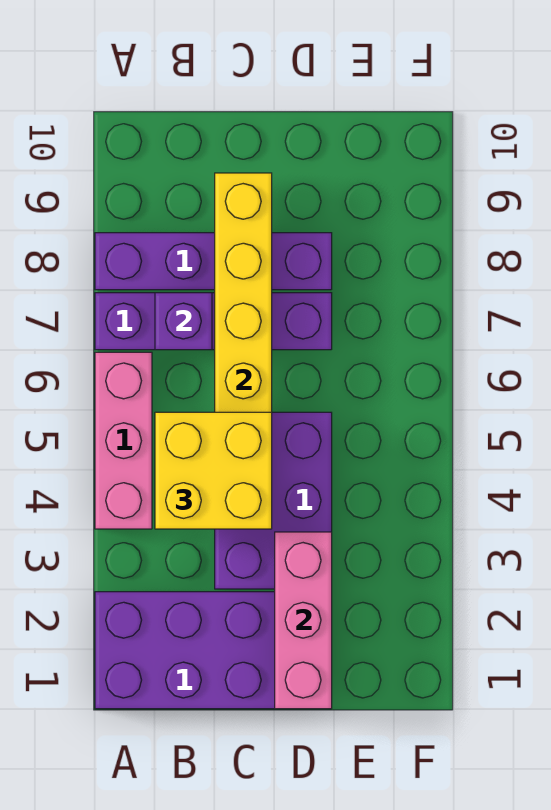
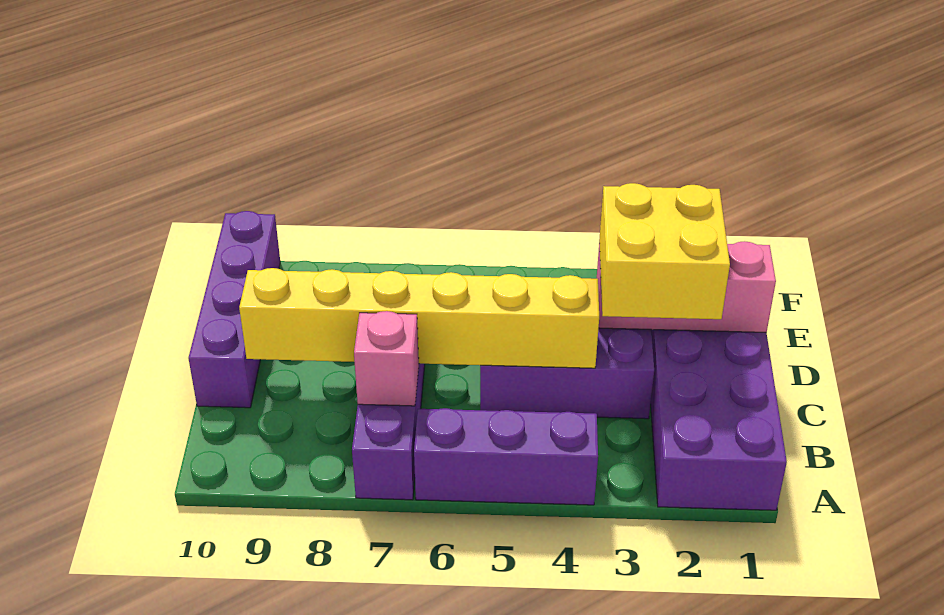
pink 1x3 brick [95,352,152,529] -> purple 1x3 brick [414,408,598,505]
purple 1x4 brick [95,233,332,290] -> purple 1x4 brick moved to [188,211,280,408]
yellow 2x2 brick [155,412,272,529] -> yellow 2x2 brick moved to [599,183,730,319]
purple 1x1 brick [155,293,212,350] -> pink 1x1 brick [354,311,419,406]

